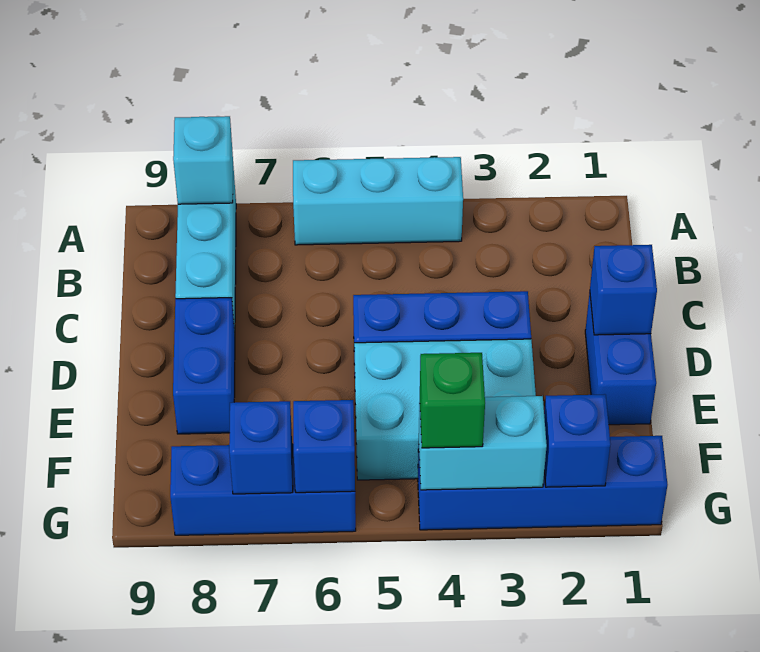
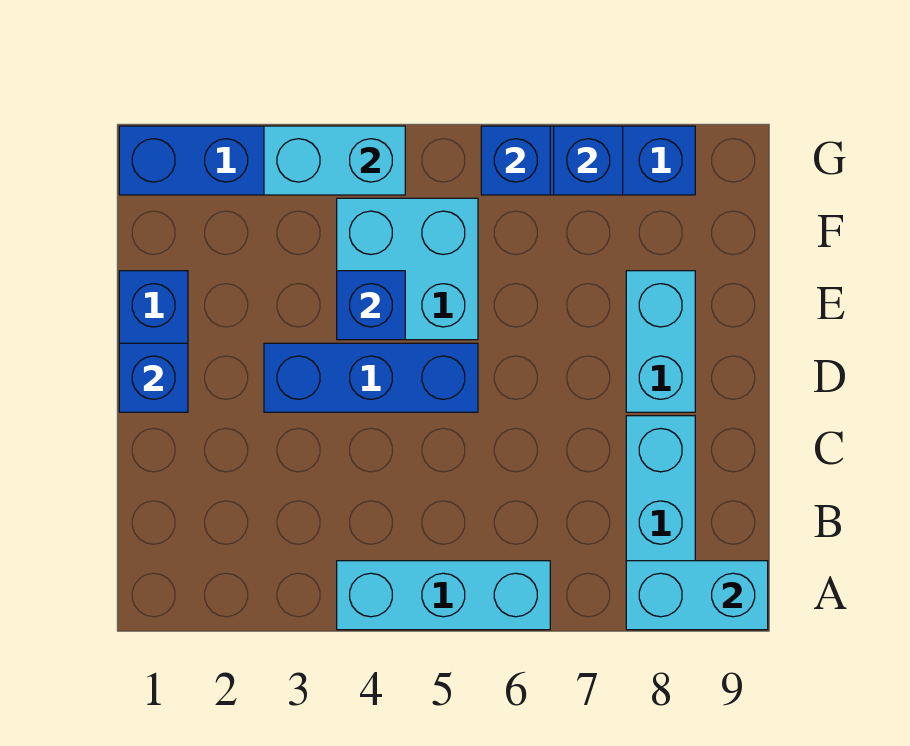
cyan 1x1 brick [173,116,233,204] -> cyan 1x2 brick [626,561,768,630]
blue 1x2 brick [173,298,235,434] -> cyan 1x2 brick [626,271,695,412]
cyan 2x3 brick [354,339,536,480] -> cyan 2x2 brick [337,198,478,340]
blue 1x1 brick [544,394,610,487] -> blue 1x1 brick moved to [337,271,405,340]
green 1x1 brick [420,353,485,448] -> none

